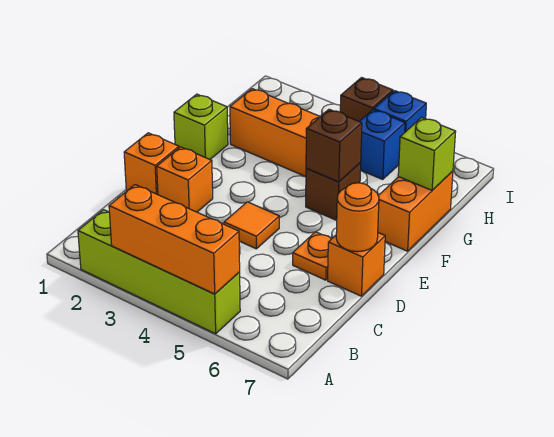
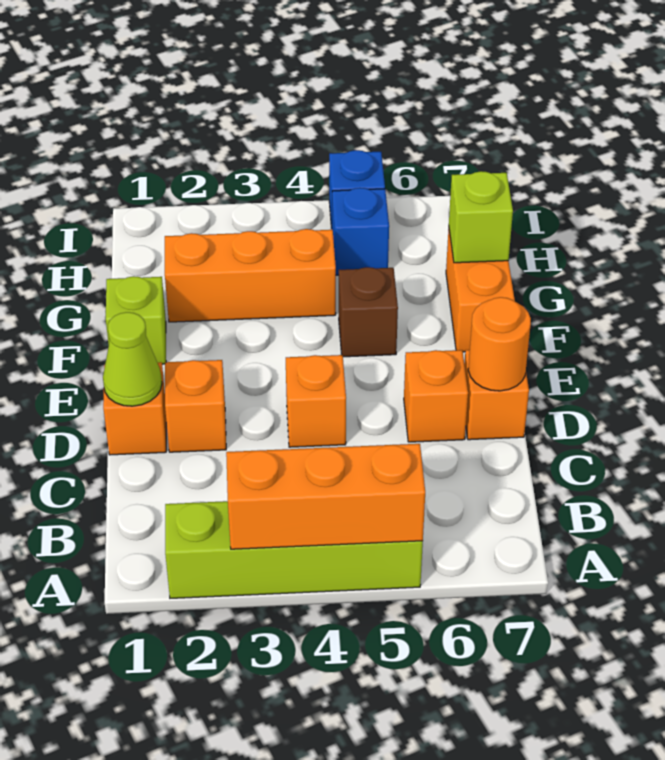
none -> lime 1x1 cone [103,312,162,406]
orange 1x1 tile [224,202,279,249] -> orange 1x1 brick [286,355,346,447]
orange 1x1 plate [293,232,331,280] -> orange 1x1 brick [404,350,468,442]
brown 1x1 brick [306,109,362,182] -> none
brown 1x1 brick [340,78,393,121] -> none

